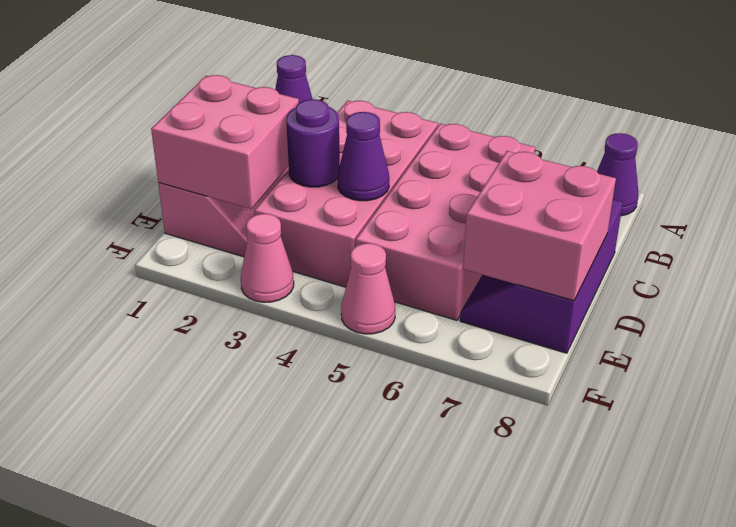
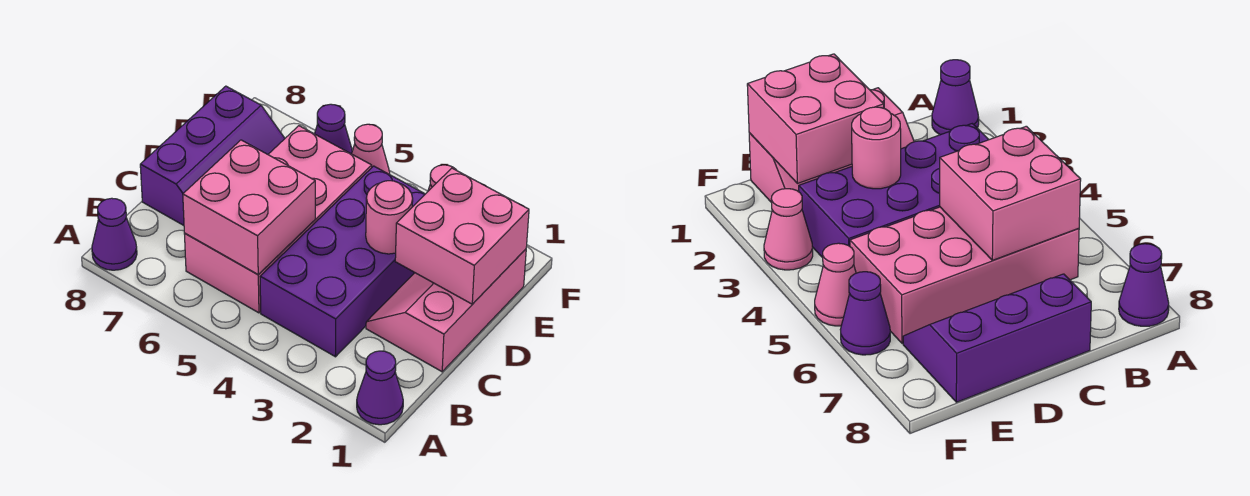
pink 2x4 brick [254,101,438,287] -> purple 2x4 brick [260,166,425,357]
purple 1x1 round brick [286,99,340,187] -> pink 1x1 round brick [366,181,413,254]
purple 1x1 cone [338,112,389,201] -> purple 1x1 cone moved to [315,104,352,154]
pink 2x2 brick [463,151,616,301] -> pink 2x2 brick moved to [183,140,315,275]

